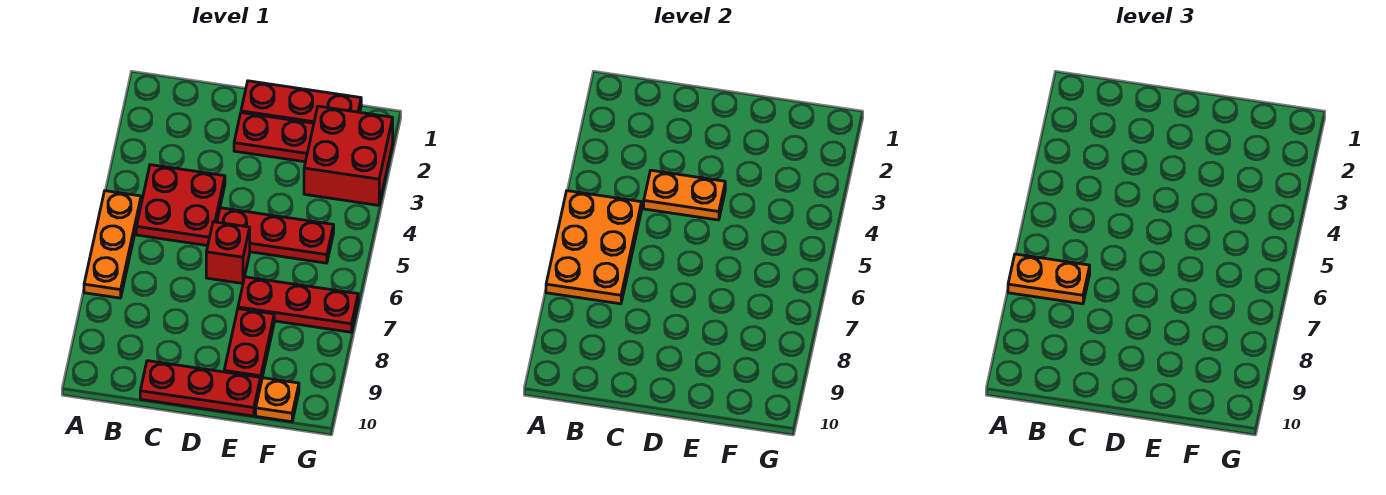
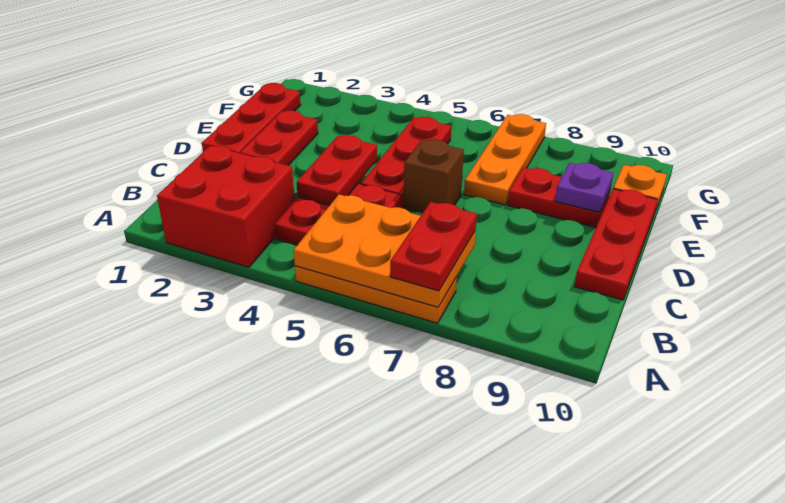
orange 1x2 plate [1008,254,1090,304] -> red 1x2 plate [390,202,477,291]
orange 1x2 plate [644,170,725,220] -> red 1x2 plate [297,135,377,205]
red 1x1 brick [206,222,250,283] -> brown 1x1 brick [404,139,464,213]
red 1x3 plate [238,277,358,332] -> orange 1x3 plate [464,114,546,205]
none -> purple 1x1 plate [555,163,613,212]
red 2x2 brick [304,106,393,205] -> red 2x2 brick moved to [157,146,295,267]

